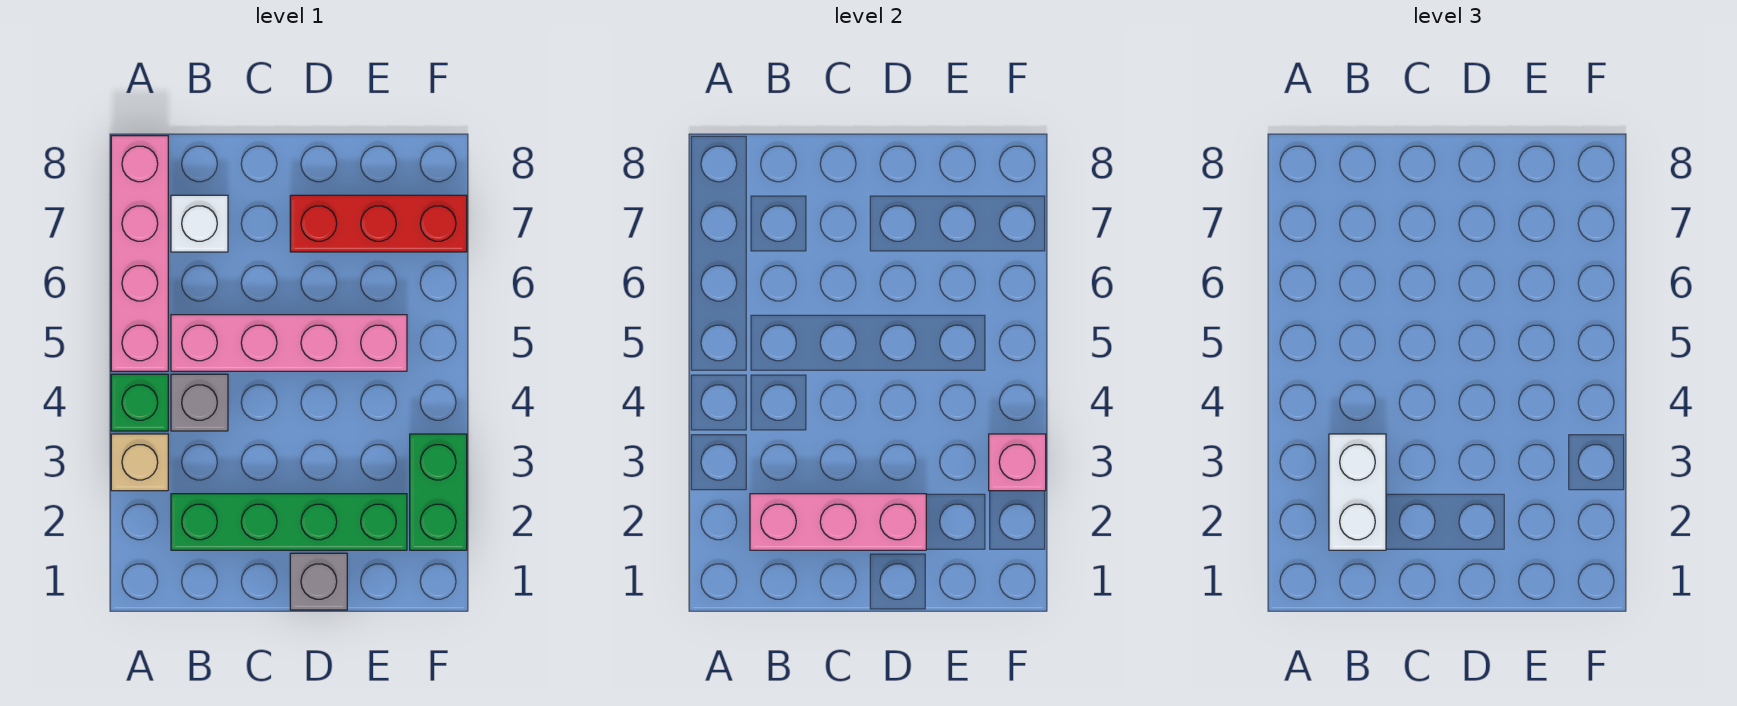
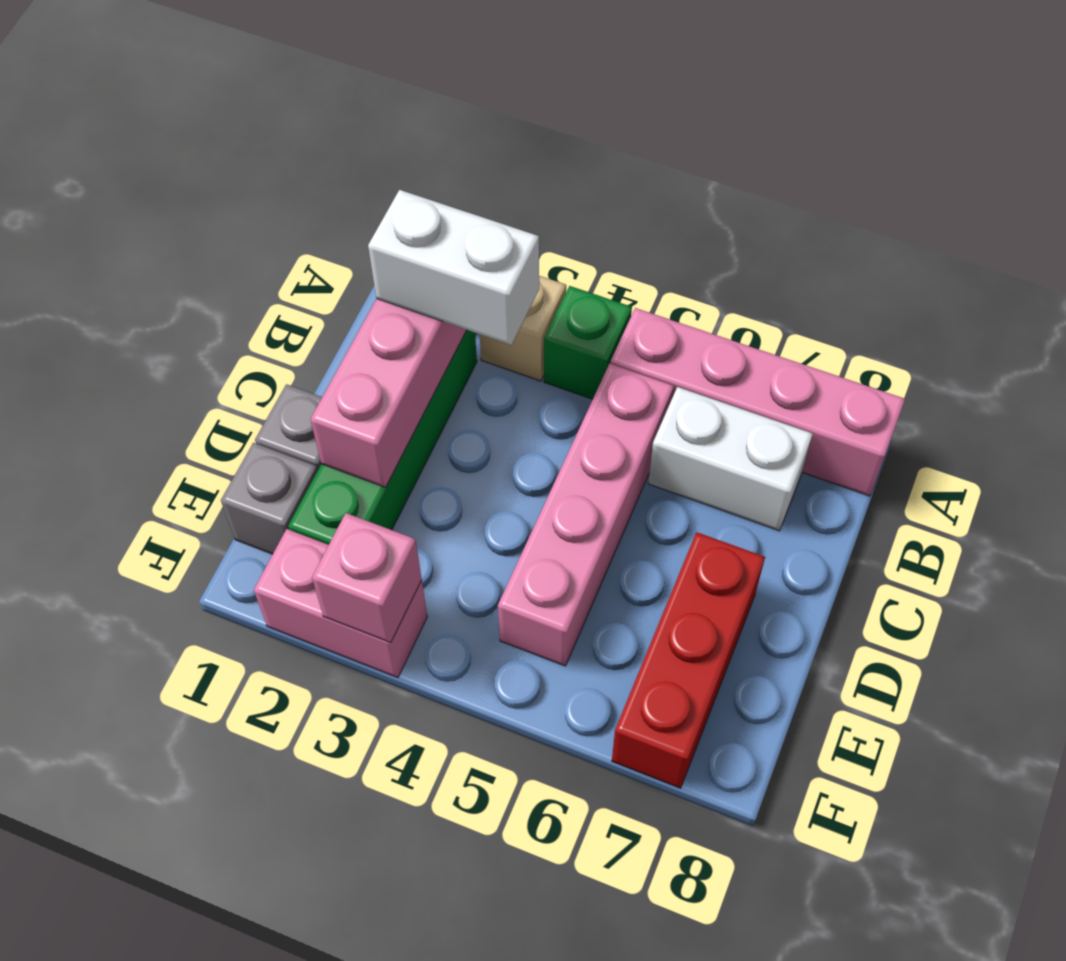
grey 1x1 brick [171,374,228,431] -> grey 1x1 brick moved to [221,443,318,554]
white 1x1 brick [171,195,228,252] -> white 1x2 brick [648,387,813,531]
green 1x2 brick [410,434,467,550] -> pink 1x2 brick [254,529,427,677]

